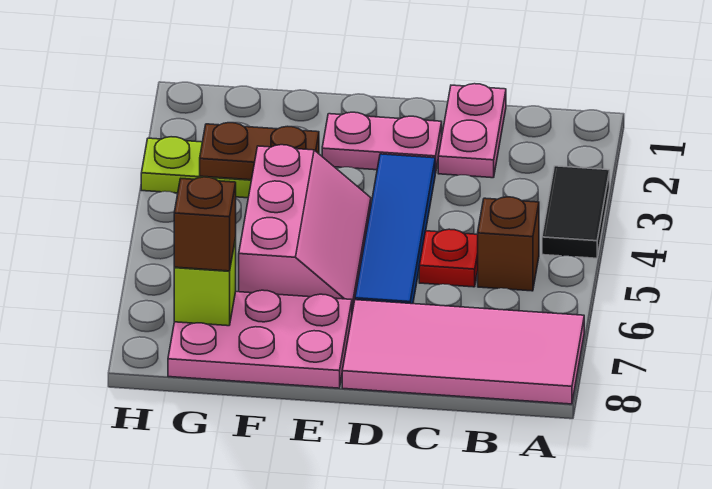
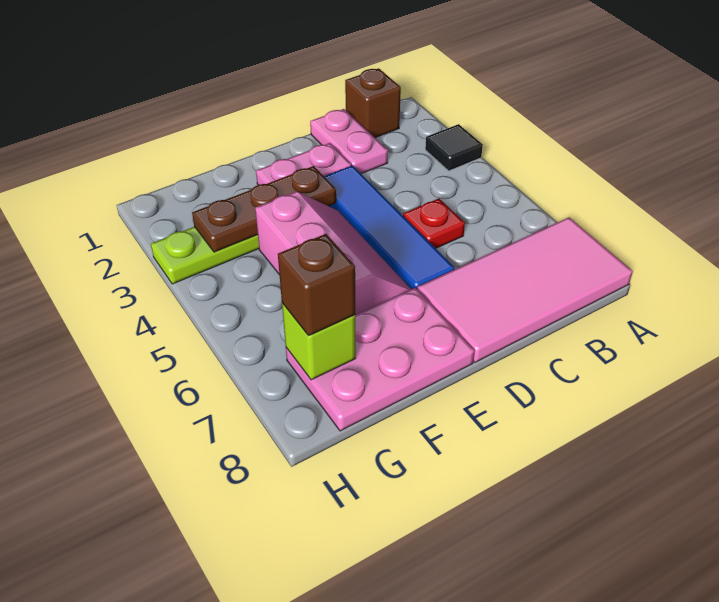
black 1x2 tile [542,166,610,258] -> black 1x1 tile [425,124,483,171]
brown 1x1 brick [478,197,539,291] -> brown 1x1 brick moved to [345,68,401,138]
brown 1x2 plate [200,123,319,180] -> brown 1x3 plate [192,166,336,252]

